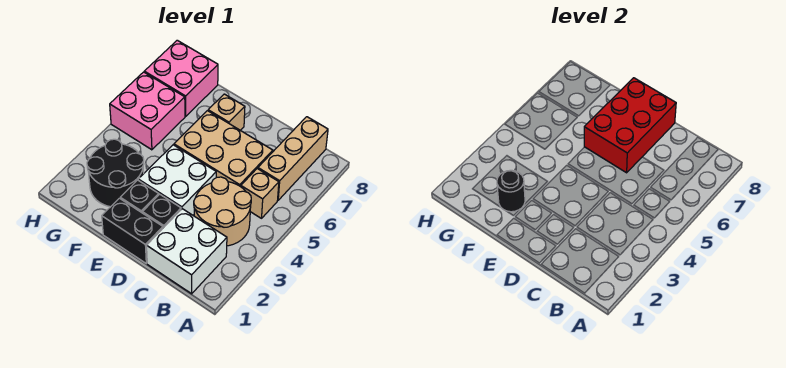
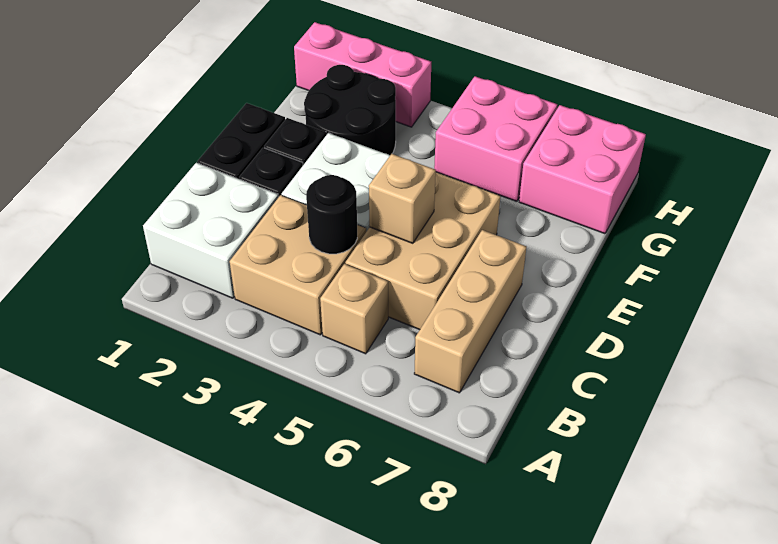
tan 2x2 round brick [194,177,251,246] -> tan 2x2 brick [230,195,366,335]
tan 1x3 brick [258,117,328,200] -> tan 1x3 brick turned to [414,230,526,393]
red 2x3 brick [584,78,676,173] -> none
tan 1x1 brick [208,94,245,130] -> tan 1x1 brick moved to [369,154,436,243]
black 1x1 round brick [497,170,525,212] -> black 1x1 round brick moved to [306,175,357,254]
none -> pink 1x3 brick [294,22,431,127]

